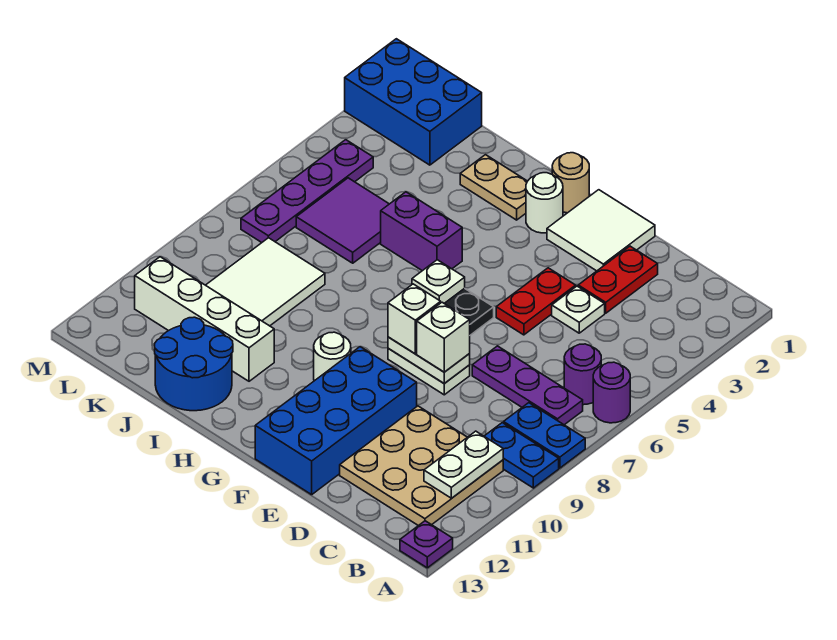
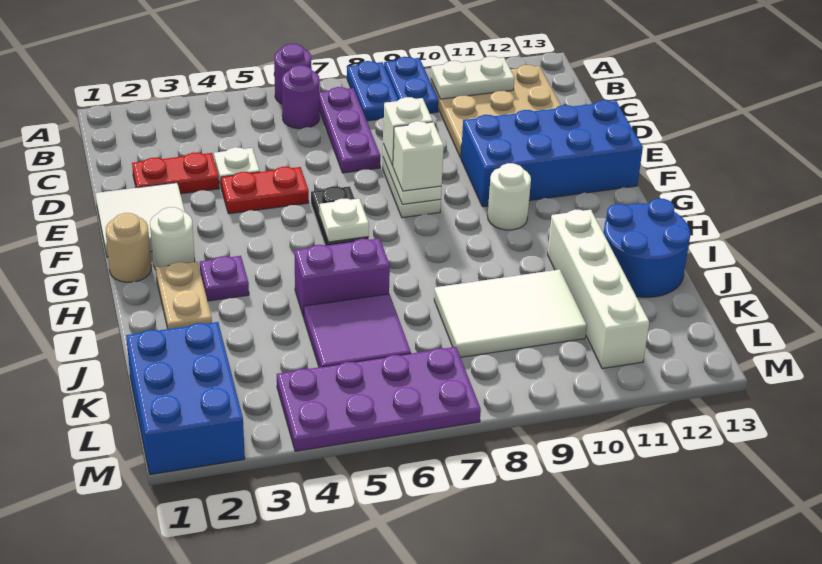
purple 1x1 plate [400,521,453,568] -> purple 1x1 plate moved to [200,256,249,301]
purple 1x2 brick [381,192,462,271] -> purple 1x2 brick turned to [294,238,390,317]
purple 1x4 plate [241,140,373,242] -> purple 2x4 plate [277,347,481,451]

